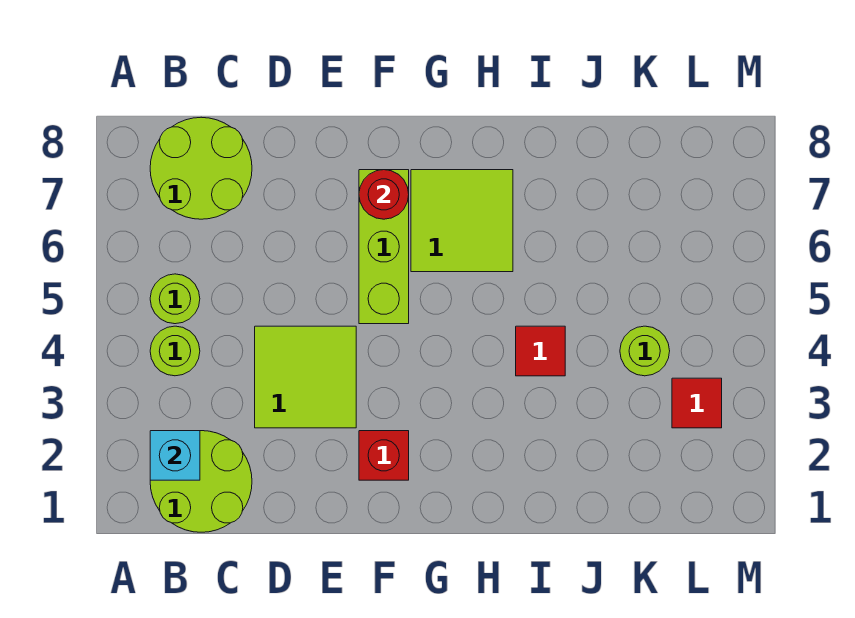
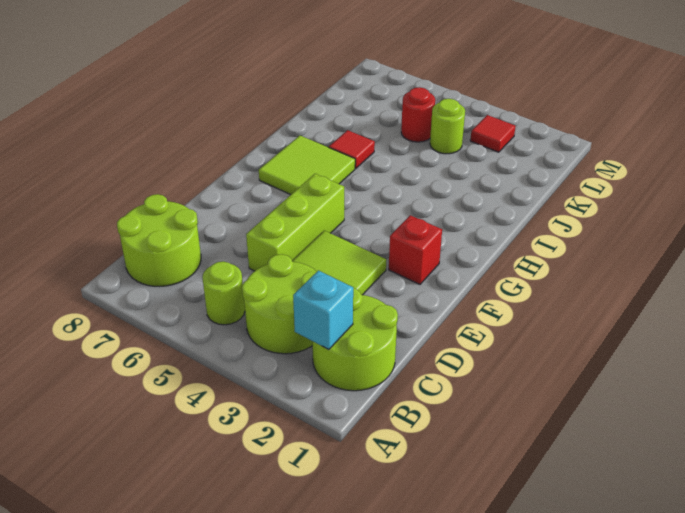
lime 1x1 round brick [150,326,200,376] -> lime 2x2 round brick [242,254,317,354]
lime 1x3 brick [359,170,409,324] -> lime 1x3 brick turned to [246,174,344,271]
red 1x1 round brick [359,170,409,219] -> red 1x1 round brick moved to [401,87,435,142]
red 1x1 tile [516,326,565,376] -> red 1x1 tile moved to [329,130,375,168]

